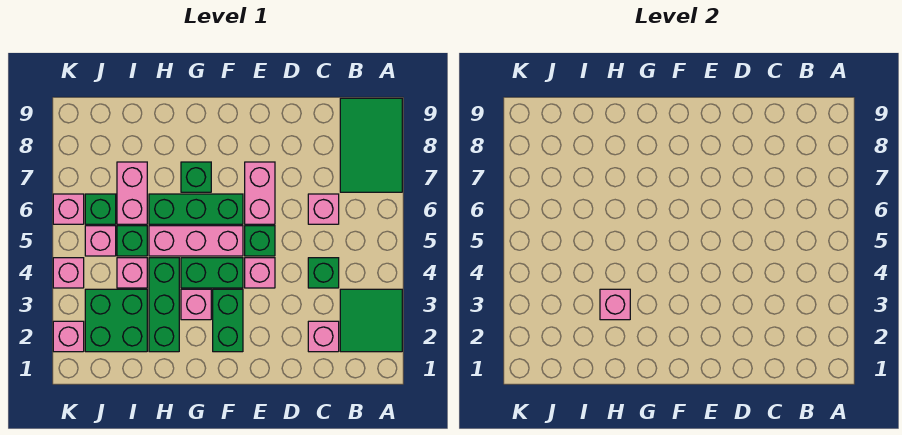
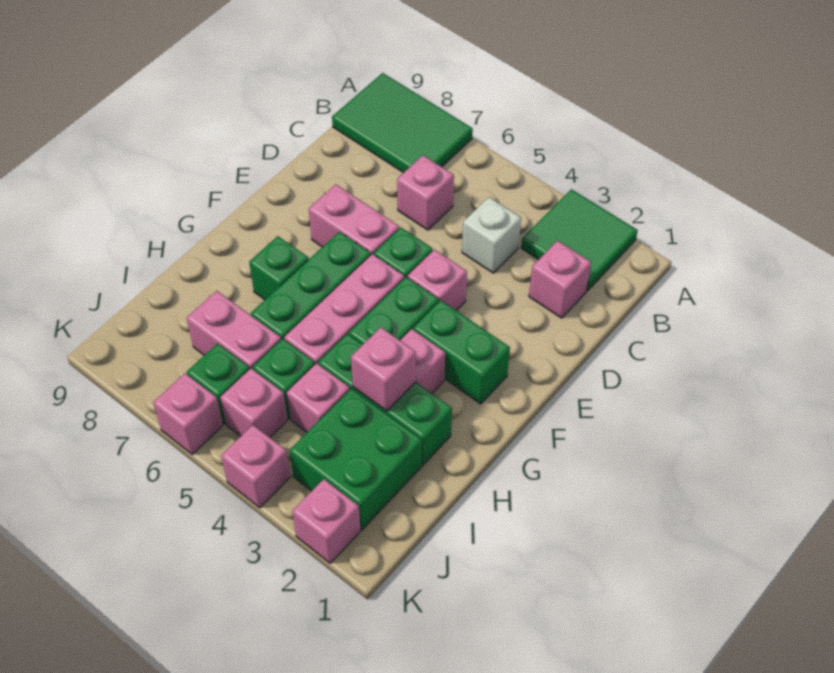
green 1x1 brick [308,258,339,288] -> white 1x1 brick [462,197,521,273]

